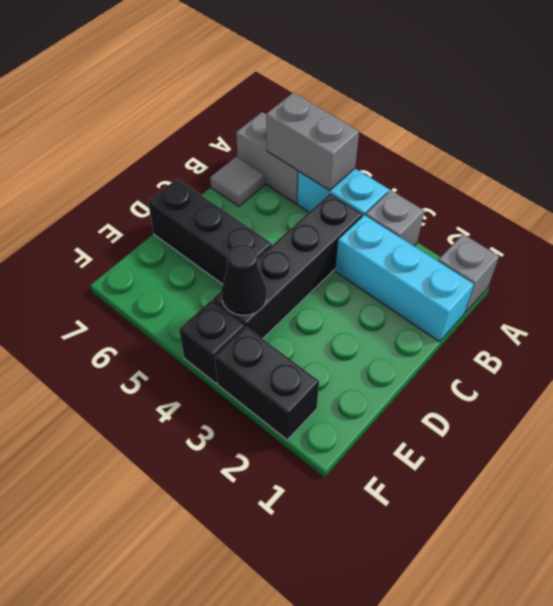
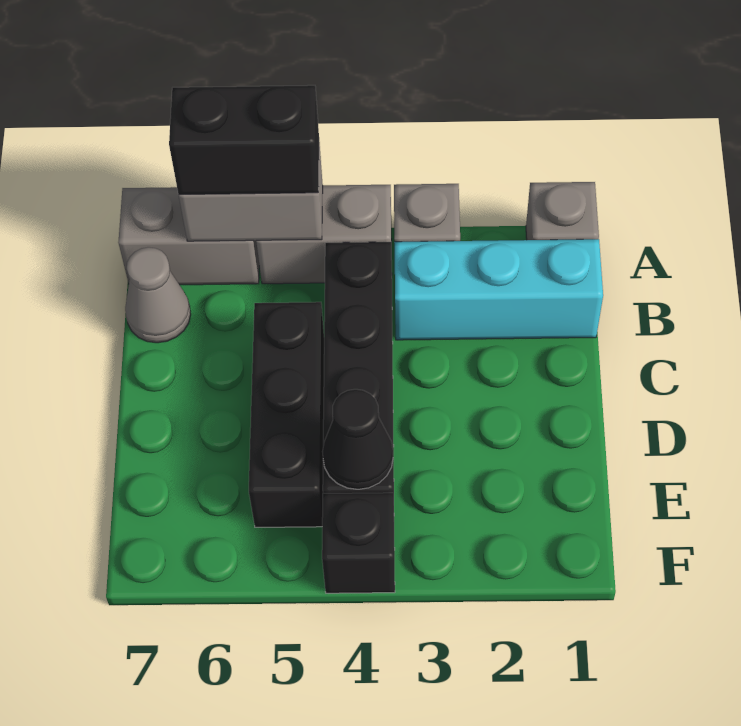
cyan 1x2 brick [297,169,389,217] -> grey 1x2 brick [256,185,392,284]
grey 1x1 tile [210,157,264,206] -> grey 1x1 cone [125,247,191,343]
black 1x3 brick [148,179,272,284] -> black 1x3 brick turned to [249,302,324,527]
black 1x2 brick [214,327,319,440] -> black 1x2 brick moved to [169,85,319,195]

